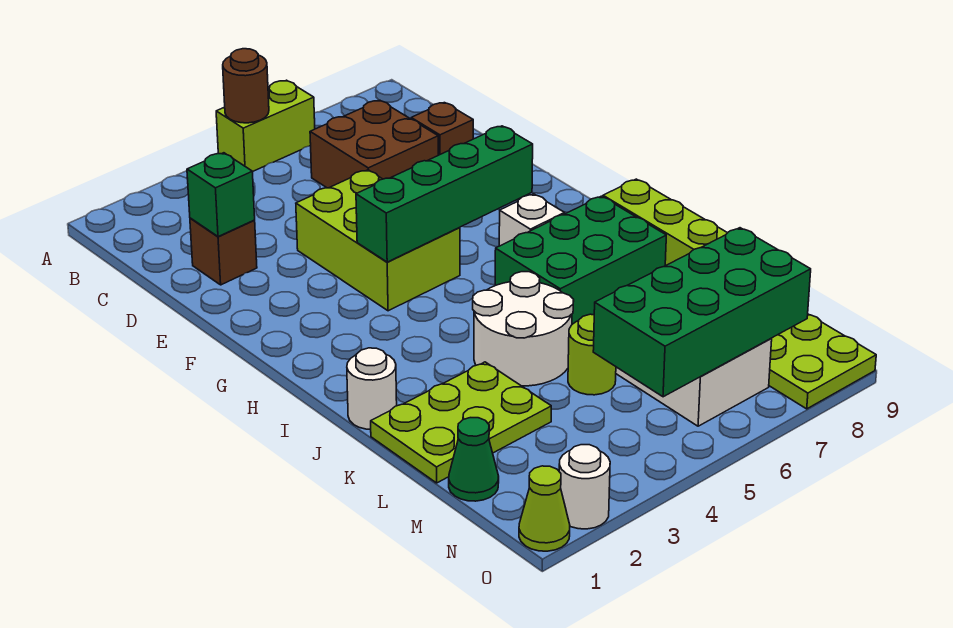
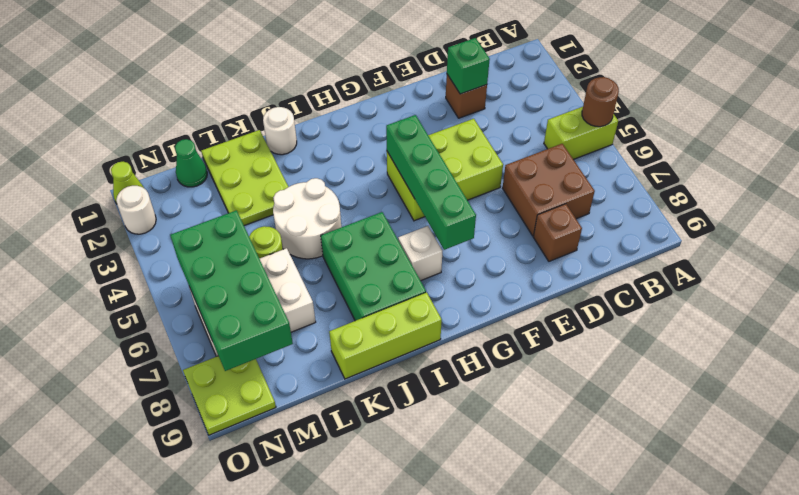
lime 1x2 brick [216,80,315,172] -> lime 1x2 brick turned to [544,107,618,160]

